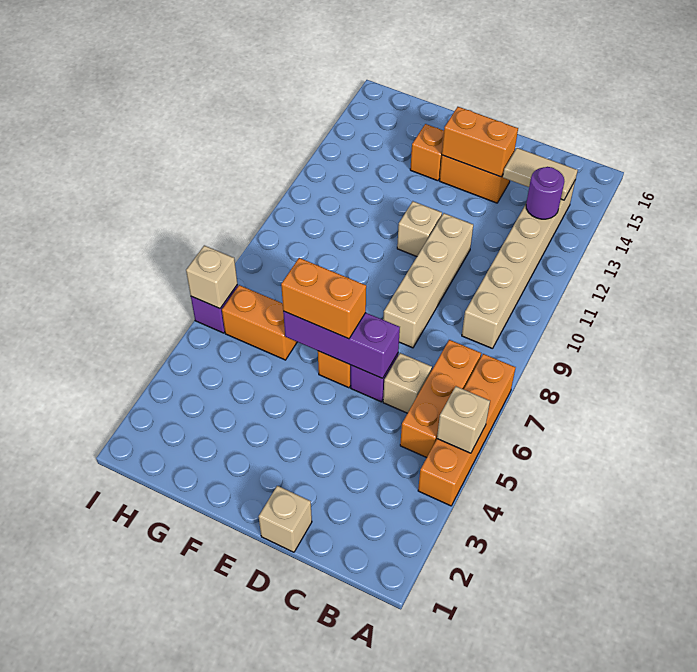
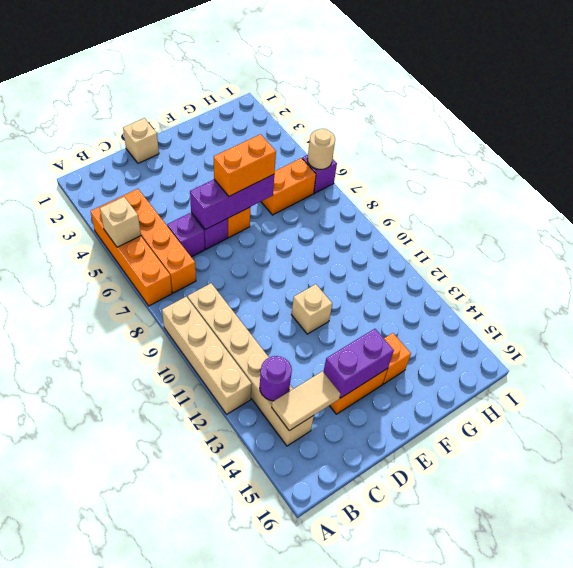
orange 1x3 brick [400,340,481,458] -> orange 1x4 brick [115,189,196,293]
tan 1x1 brick [383,353,432,413] -> purple 1x1 brick [167,213,205,257]
tan 1x4 brick [383,213,473,348] -> tan 1x4 brick moved to [162,297,252,414]
orange 1x2 brick [442,107,518,177] -> purple 1x2 brick [324,329,394,398]
tan 1x1 brick [186,245,237,309] -> tan 1x1 round brick [307,129,335,169]

